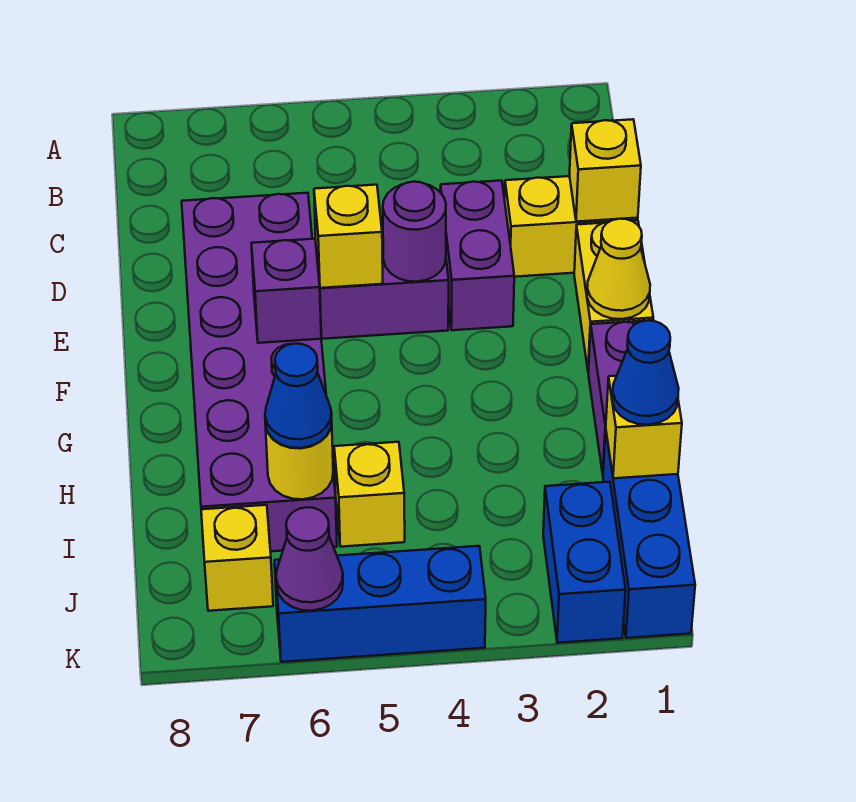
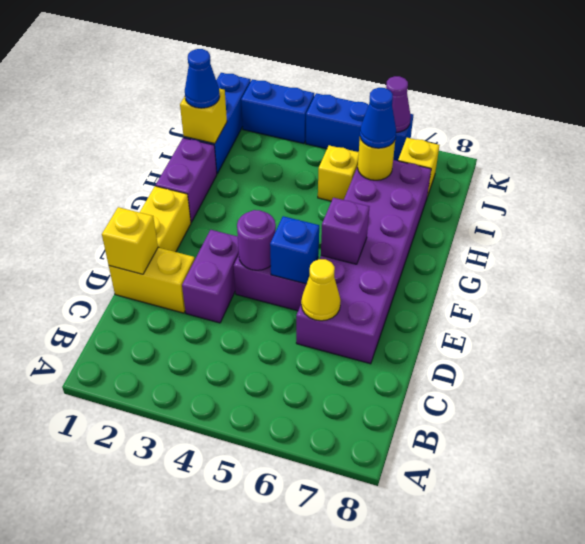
yellow 1x1 brick [314,185,383,288] -> blue 1x1 brick [270,216,319,284]
yellow 1x1 cone [587,219,650,319] -> yellow 1x1 cone moved to [301,259,341,321]
blue 1x2 brick [543,482,626,643] -> blue 1x2 brick turned to [241,79,314,144]

